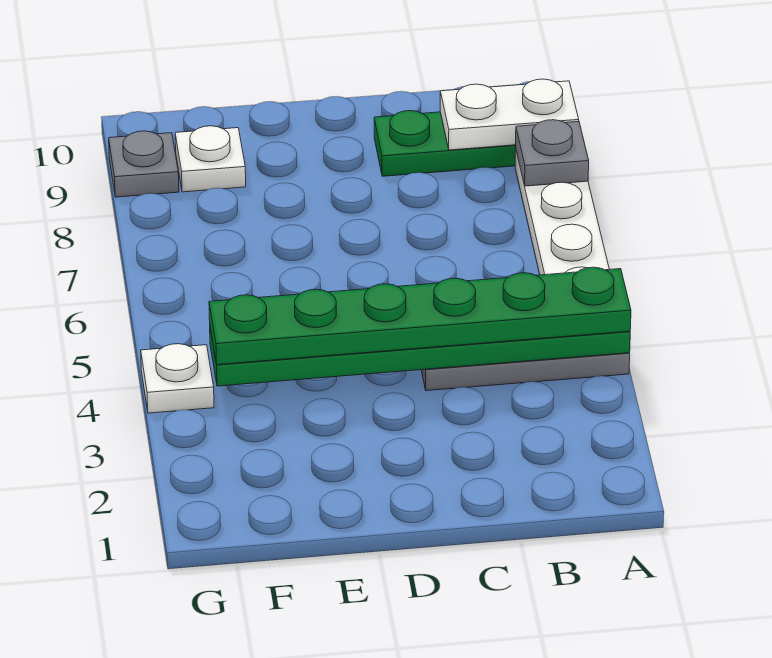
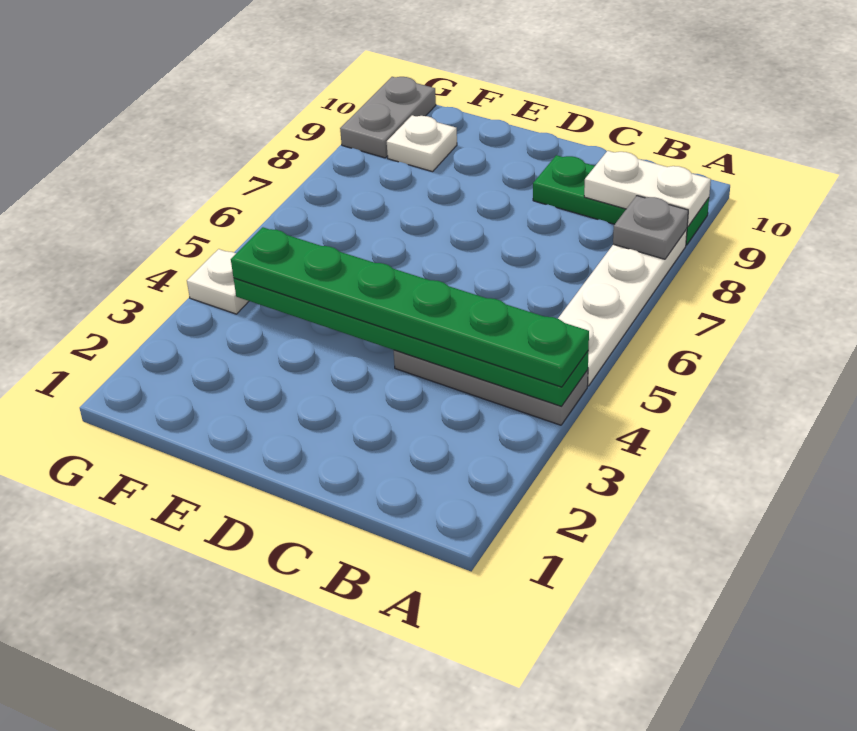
grey 1x1 plate [109,131,179,197] -> grey 1x2 plate [340,77,436,158]

